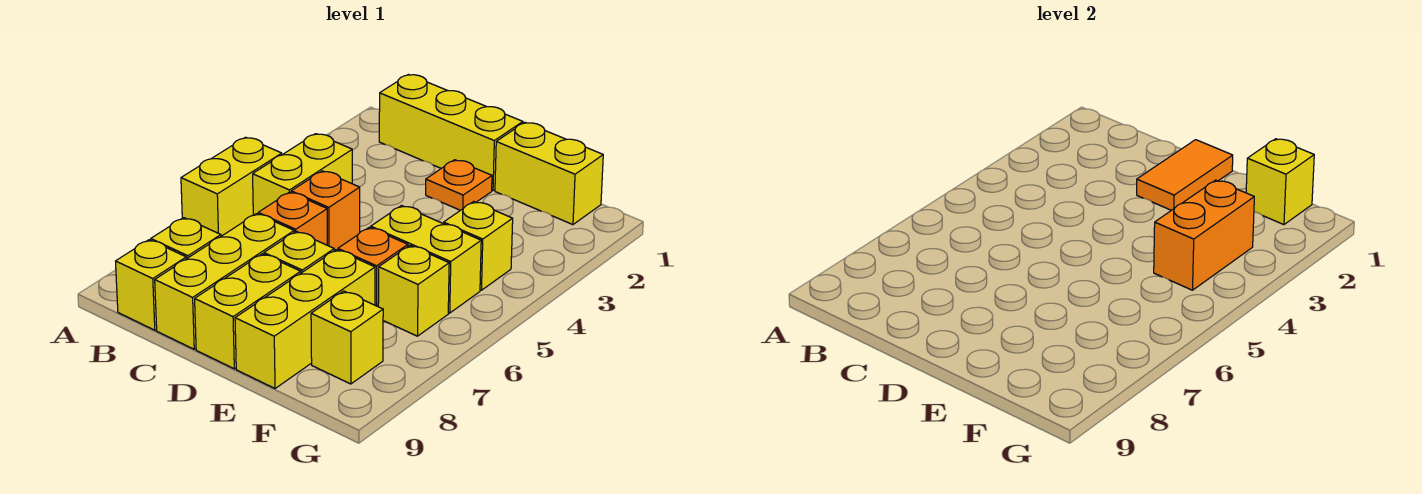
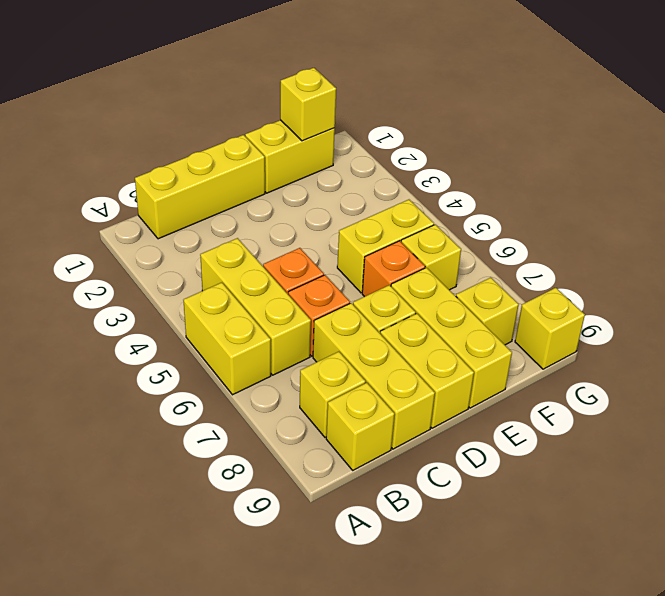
yellow 1x2 brick [253,134,352,215] -> yellow 1x3 brick [200,238,311,375]
orange 1x2 tile [1137,140,1233,210] -> none
orange 1x1 plate [426,160,492,210] -> none
orange 1x2 brick [1154,180,1254,290] -> none
yellow 1x1 brick [444,201,513,290] -> yellow 1x1 brick moved to [515,288,585,369]

